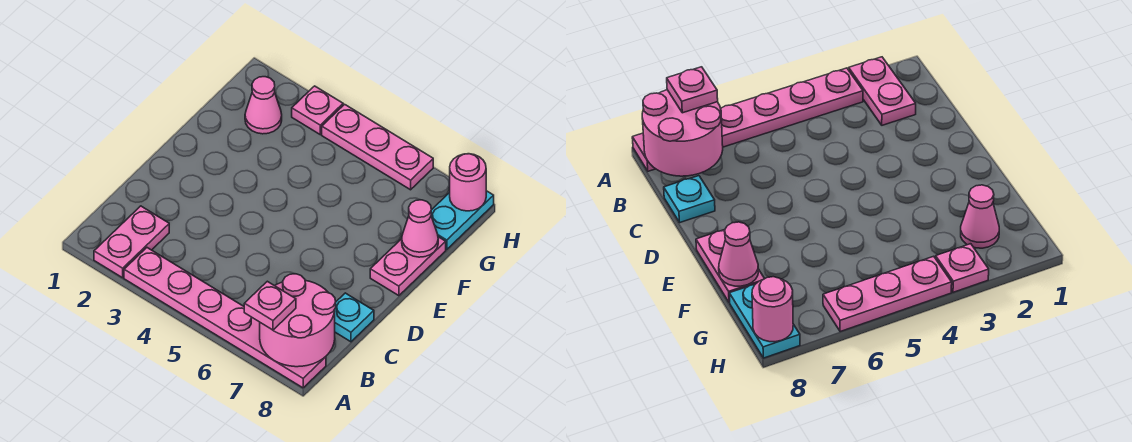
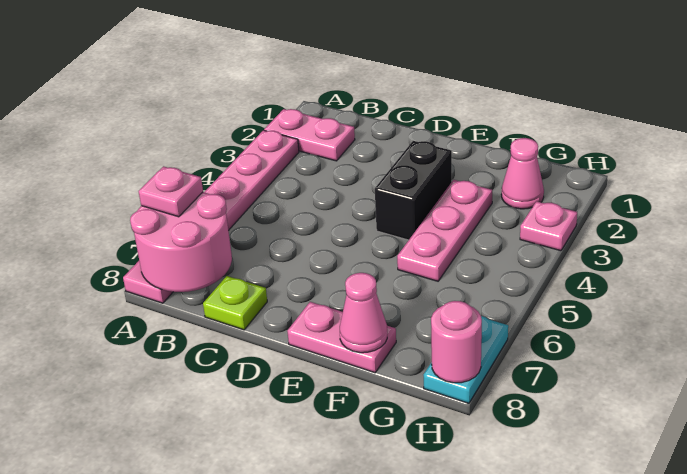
cyan 1x1 plate [335,293,374,342] -> lime 1x1 plate [203,276,267,330]
none -> black 1x2 brick [375,141,452,240]
cyan 1x2 plate [431,191,494,250] -> cyan 1x2 plate turned to [424,316,508,403]
pink 1x3 plate [322,104,433,190] -> pink 1x3 plate moved to [397,180,492,281]

